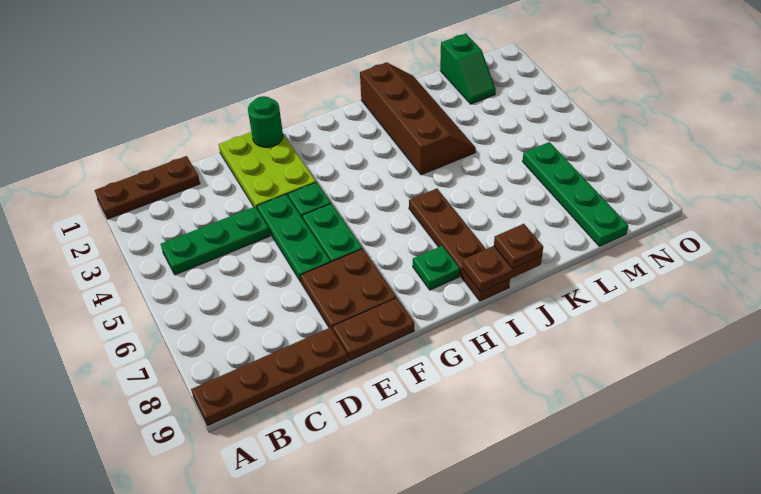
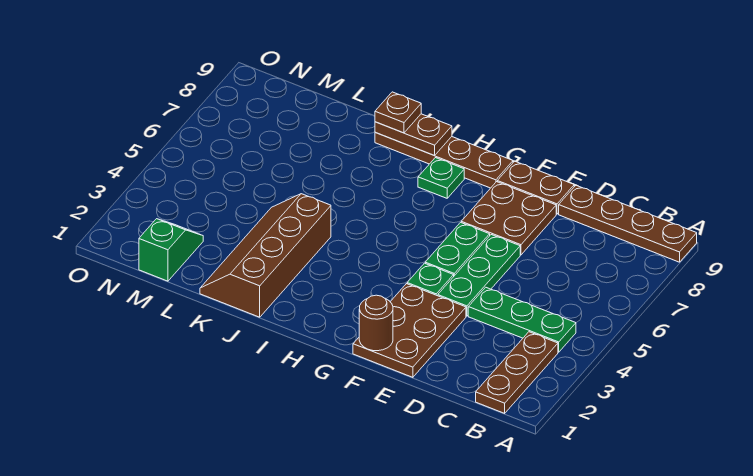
brown 1x3 plate [95,156,200,219] -> brown 1x3 plate turned to [476,332,558,413]
lime 2x3 plate [218,132,316,208] -> brown 2x3 plate [353,284,466,377]
green 1x1 round brick [248,96,283,147] -> brown 1x1 round brick [359,295,393,351]
brown 1x4 plate [409,189,510,301] -> brown 1x4 plate turned to [375,132,513,188]
green 1x4 plate [523,142,628,246] -> none

